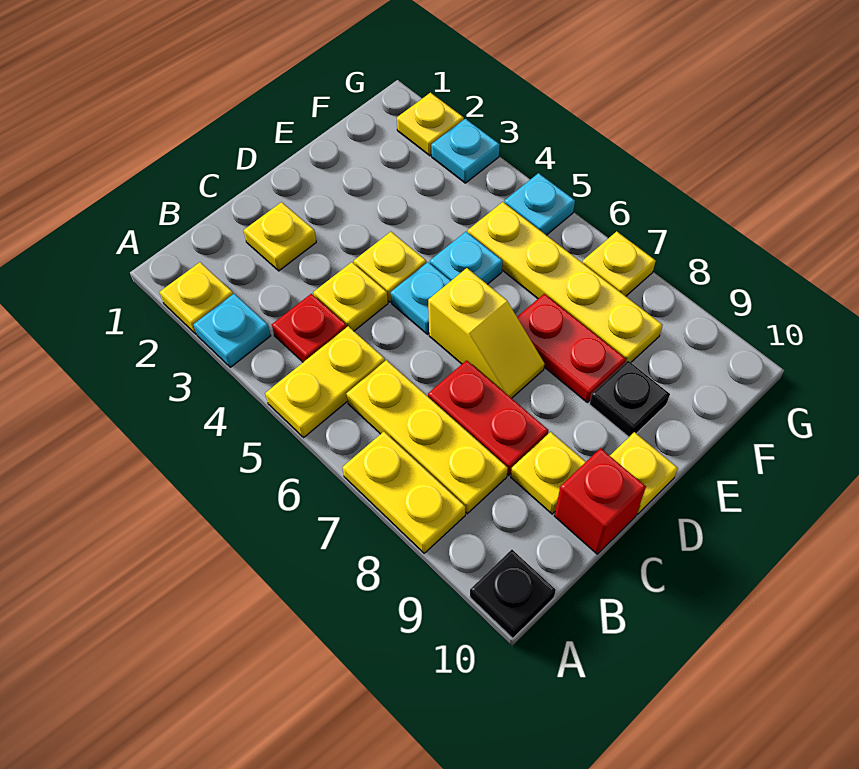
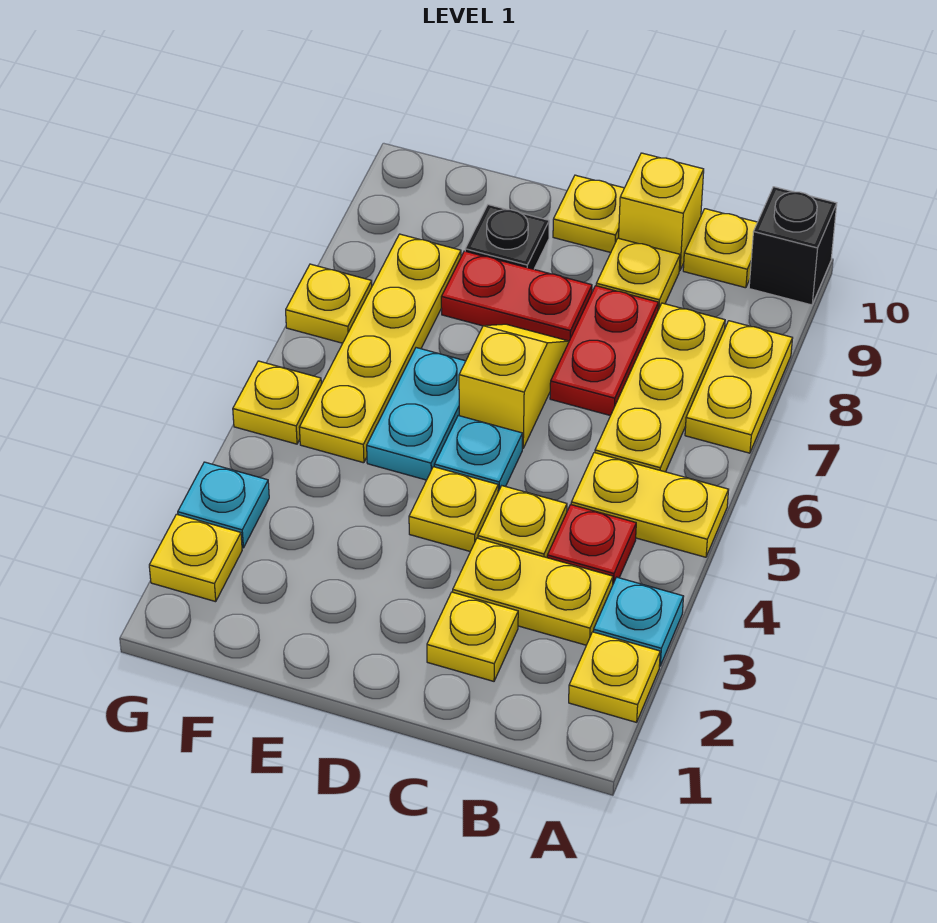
black 1x1 plate [470,550,556,638] -> black 1x1 brick [749,187,837,305]
none -> yellow 1x2 plate [453,538,613,645]
none -> yellow 1x1 plate [683,209,757,288]
red 1x1 brick [554,448,646,554] -> yellow 1x1 brick [619,153,704,270]
cyan 1x1 plate [430,232,502,284] -> cyan 1x2 plate [367,348,466,480]
red 1x2 plate [517,294,626,402] -> red 1x2 plate turned to [441,251,592,341]
cyan 1x1 plate [504,173,575,235] -> yellow 1x1 plate [233,361,321,444]

